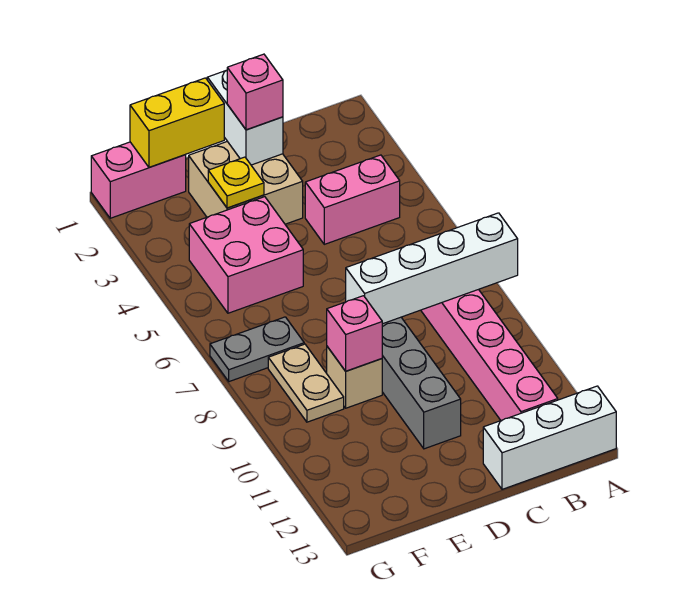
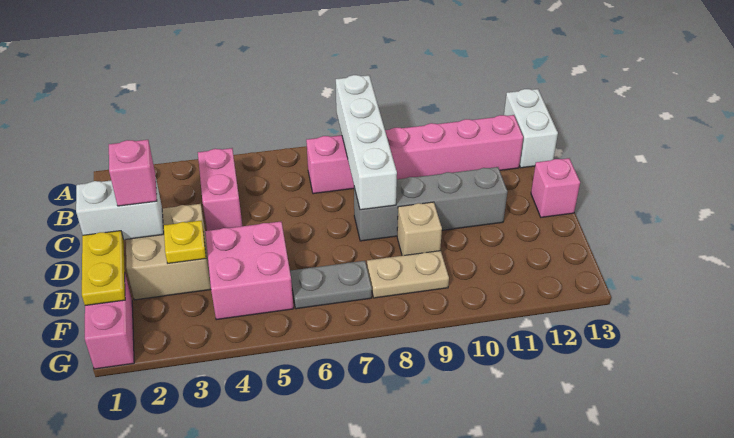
white 1x3 brick [483,386,616,489] -> white 1x2 brick [504,89,558,168]
yellow 1x2 brick [130,78,224,167] -> yellow 1x2 plate [82,231,125,305]
pink 1x1 brick [327,296,382,371] -> pink 1x1 brick moved to [531,158,580,217]
grey 1x2 plate [210,317,304,382] -> grey 1x2 plate turned to [290,261,372,309]

